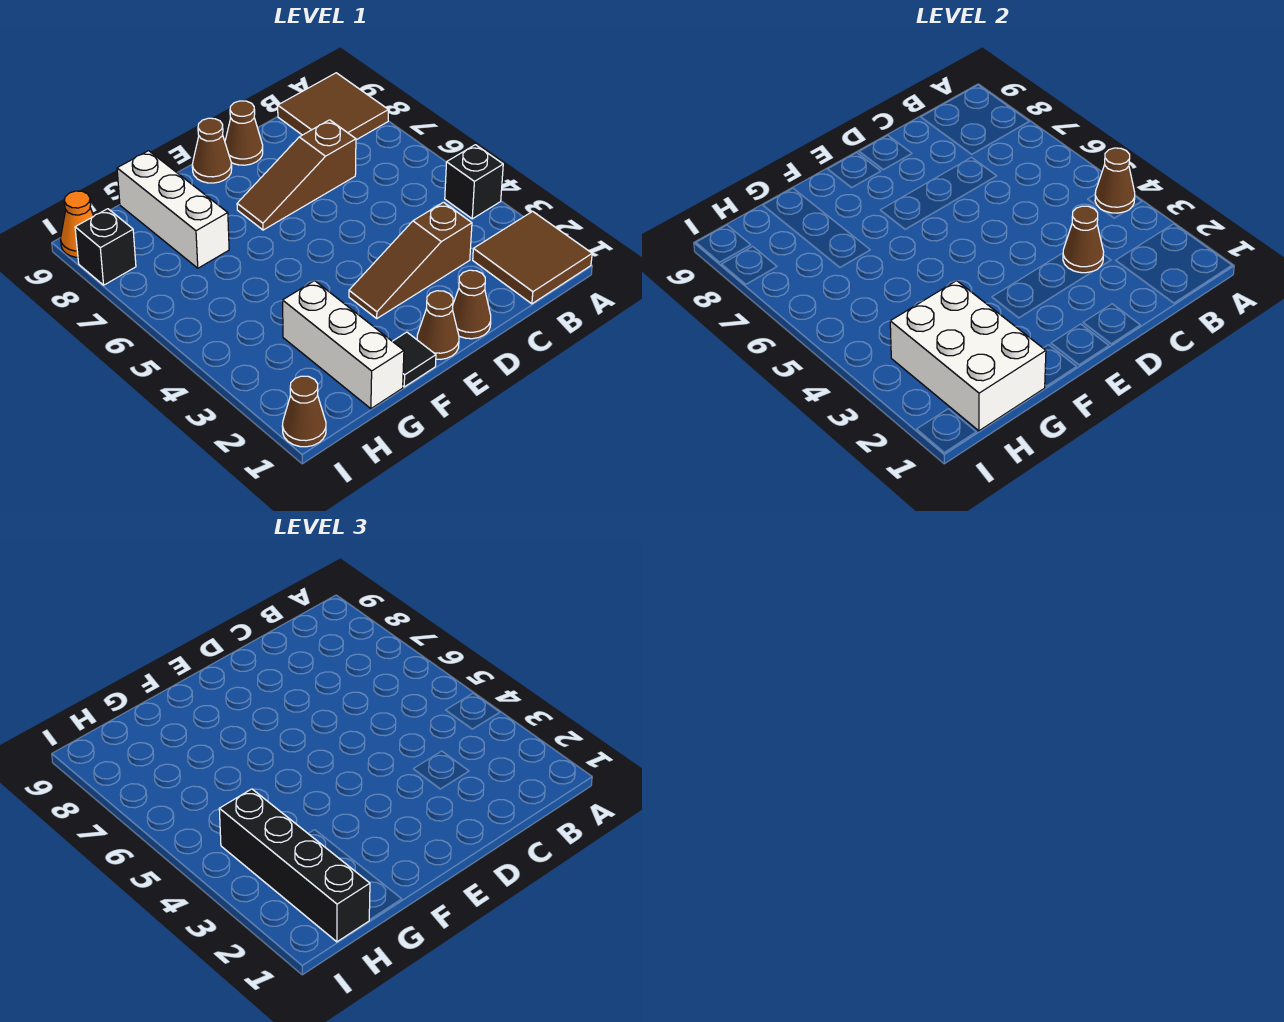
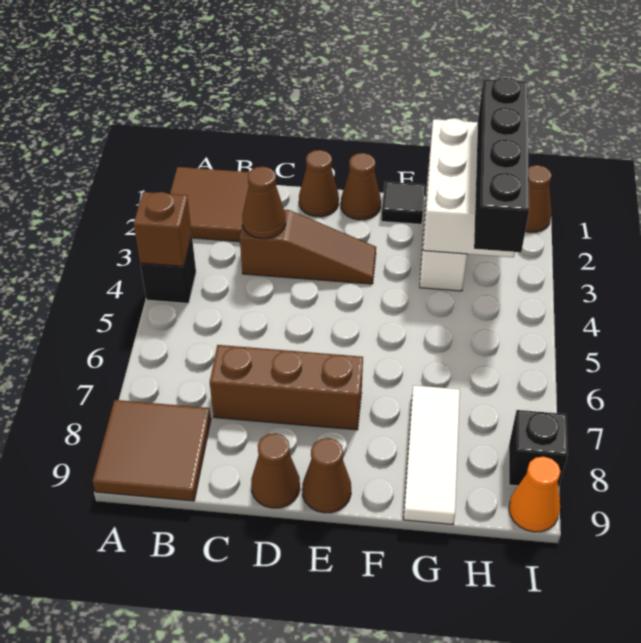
brown 1x1 cone [1095,148,1135,213] -> brown 1x1 brick [134,192,192,266]
brown 1x3 slope [237,120,356,230] -> brown 1x3 brick [210,345,363,430]
white 1x3 brick [117,151,229,268] -> white 1x3 tile [404,385,460,524]

